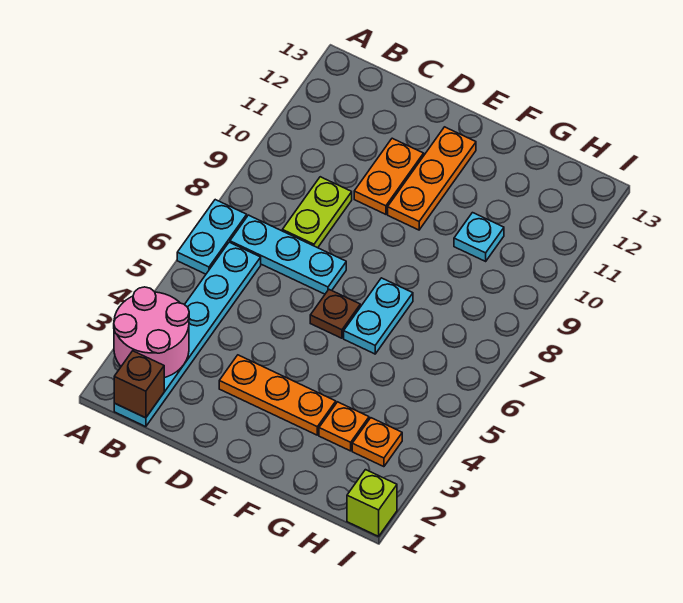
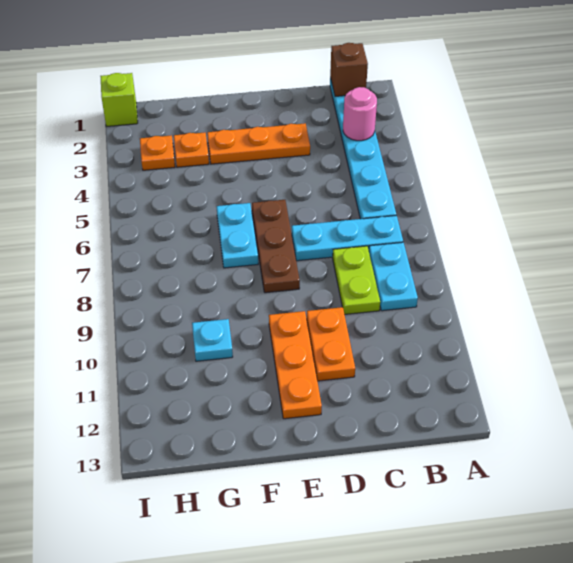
pink 2x2 round brick [114,287,189,378] -> pink 1x1 round brick [343,87,377,141]
cyan 1x2 plate [177,200,247,274] -> cyan 1x2 plate moved to [369,242,418,311]
brown 1x1 plate [310,290,360,338] -> brown 1x3 plate [252,200,300,293]

